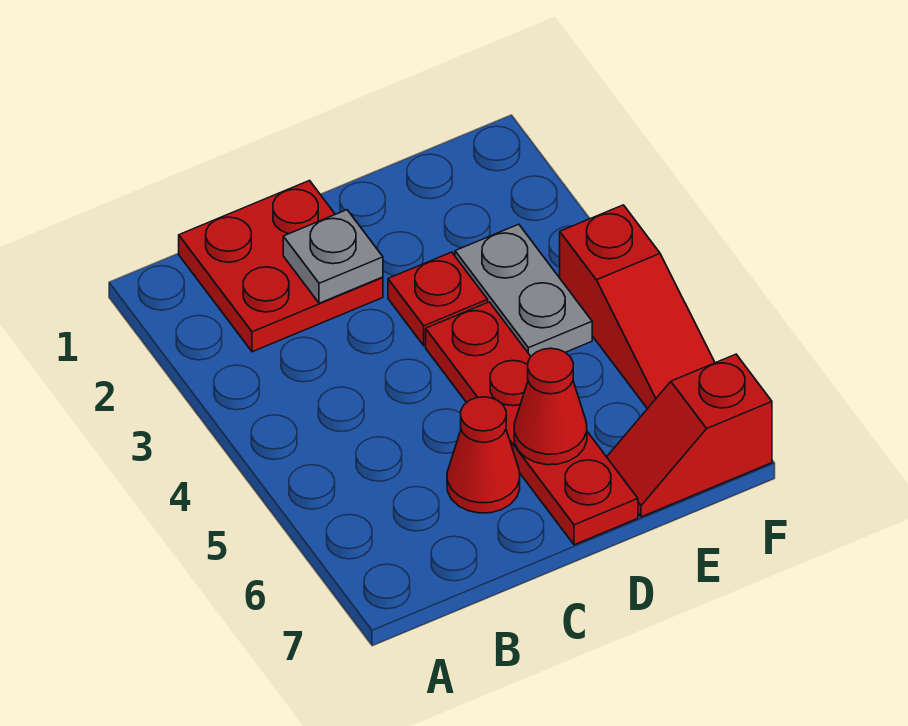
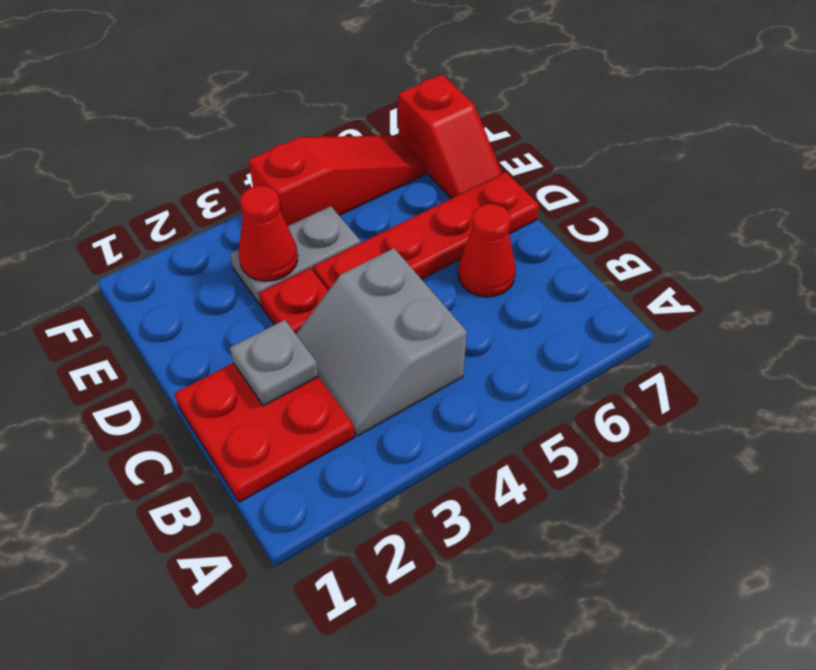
none -> grey 2x2 slope [296,248,467,436]
red 1x1 cone [514,348,587,465] -> red 1x1 cone moved to [239,186,298,281]

